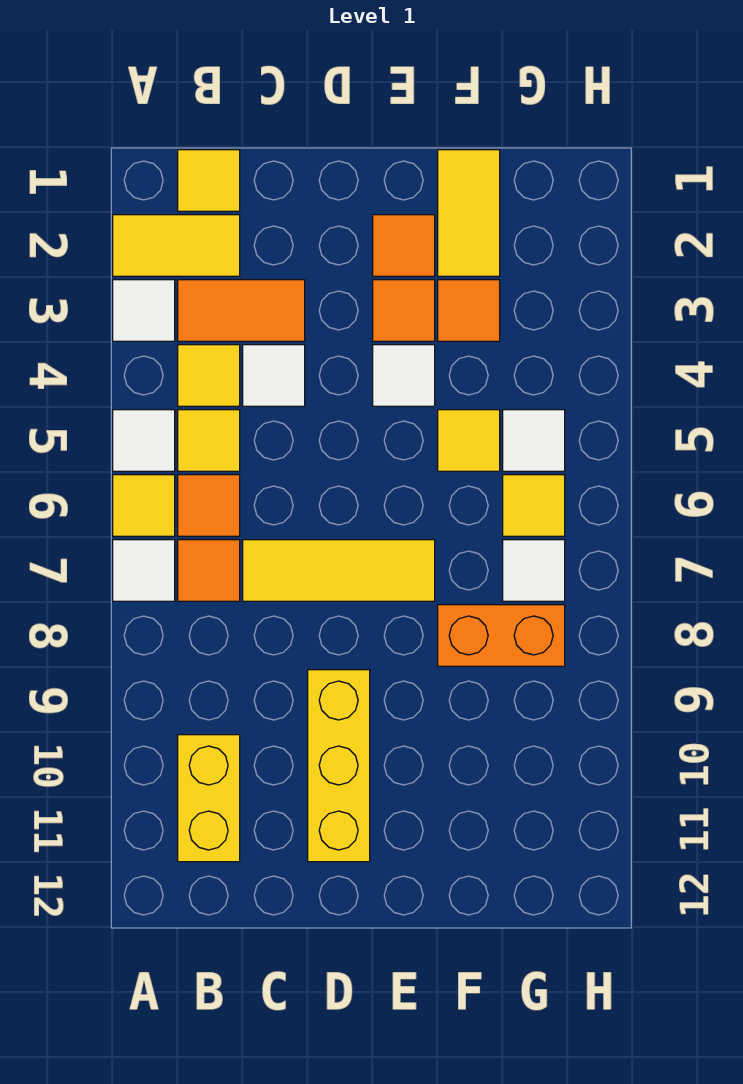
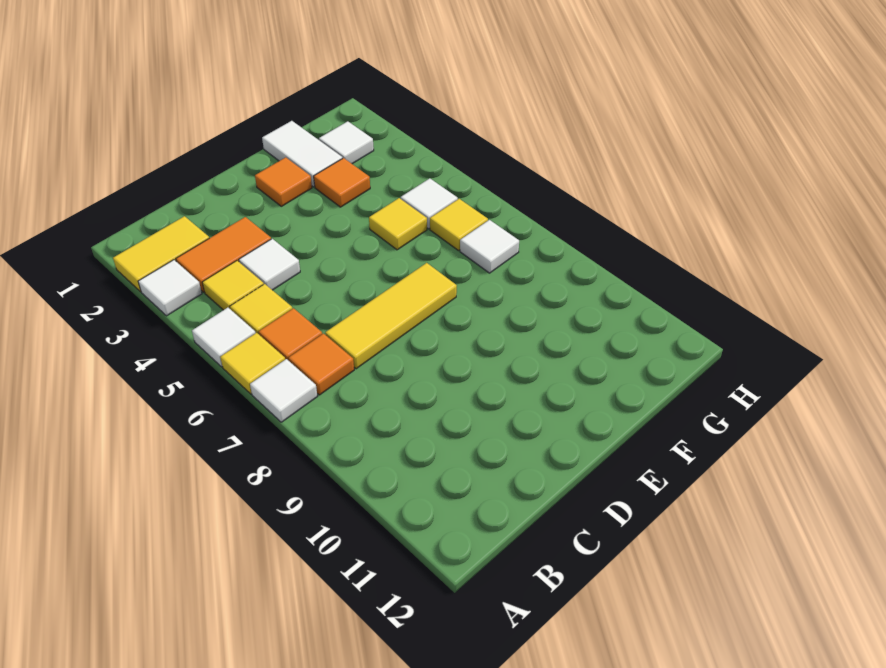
yellow 1x1 tile [178,150,240,211] -> none
yellow 1x2 brick [178,735,240,862] -> none
yellow 1x3 brick [308,670,370,862] -> none
orange 1x1 tile [373,280,435,341] -> none
white 1x1 tile [373,345,435,406] -> white 1x1 tile moved to [319,121,374,164]
yellow 1x2 tile [438,150,500,276] -> white 1x2 tile [262,121,342,187]
orange 1x2 brick [438,605,565,666] -> none

